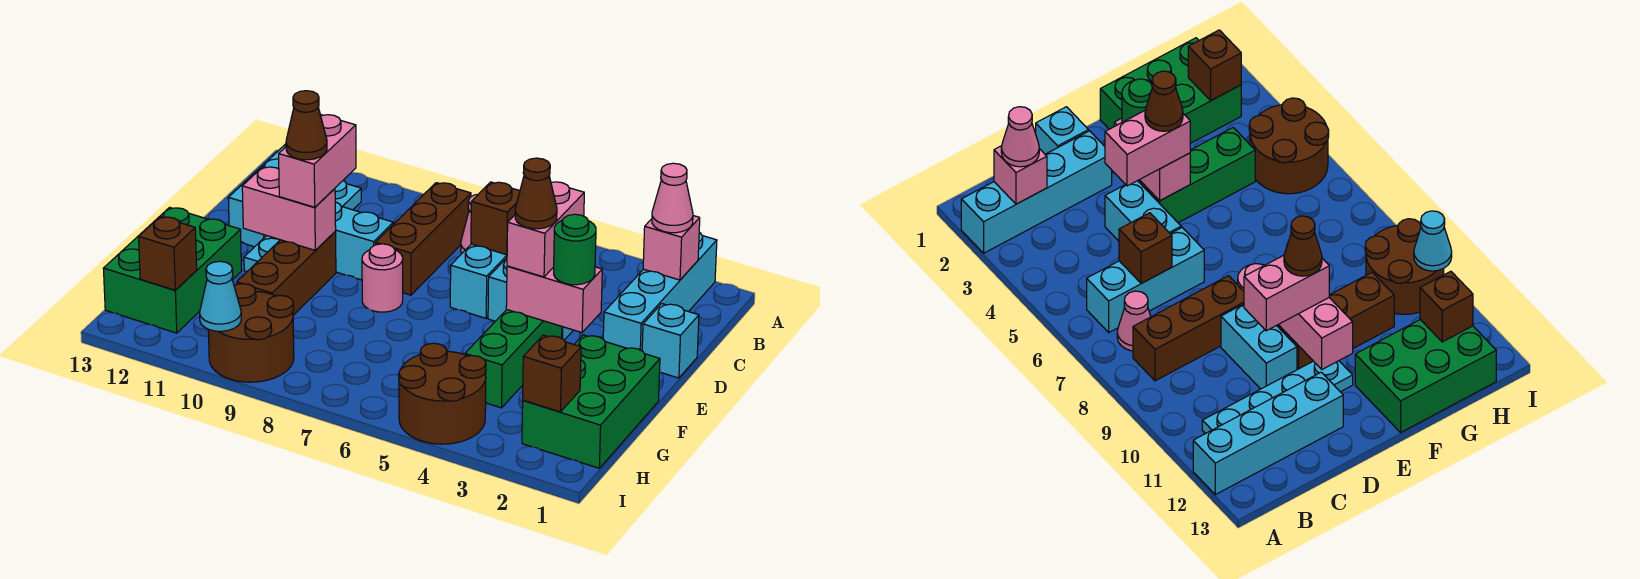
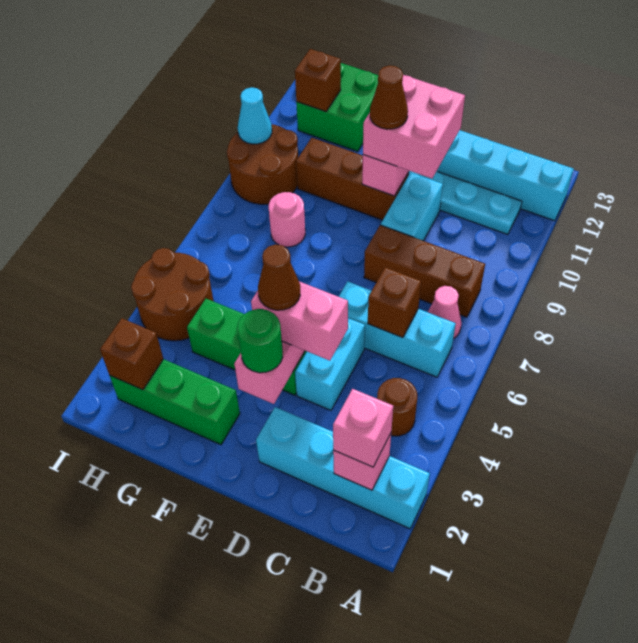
pink 1x1 cone [652,163,693,233] -> pink 1x1 brick [333,389,393,467]
none -> brown 1x1 round brick [377,378,417,436]
cyan 1x1 brick [642,304,699,378] -> none
pink 1x2 brick [279,114,356,207] -> pink 2x2 brick [363,75,465,178]
pink 1x1 round brick [362,244,403,312] -> pink 1x1 round brick moved to [269,192,305,247]
green 2x3 brick [522,335,660,468] -> green 1x3 brick [110,359,240,445]
green 2x3 brick [103,207,242,333] -> green 2x2 brick [296,63,378,152]

